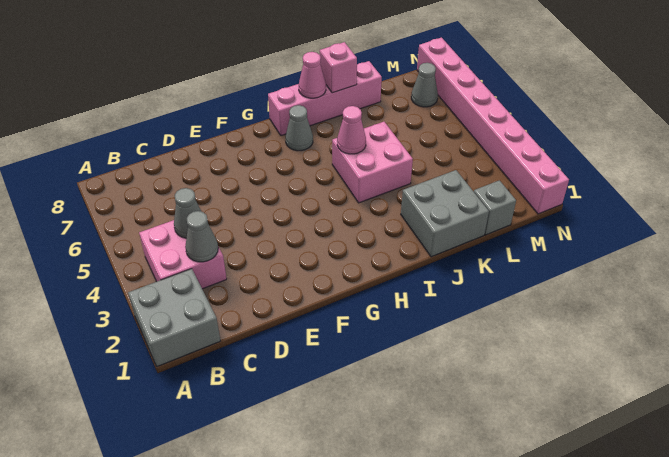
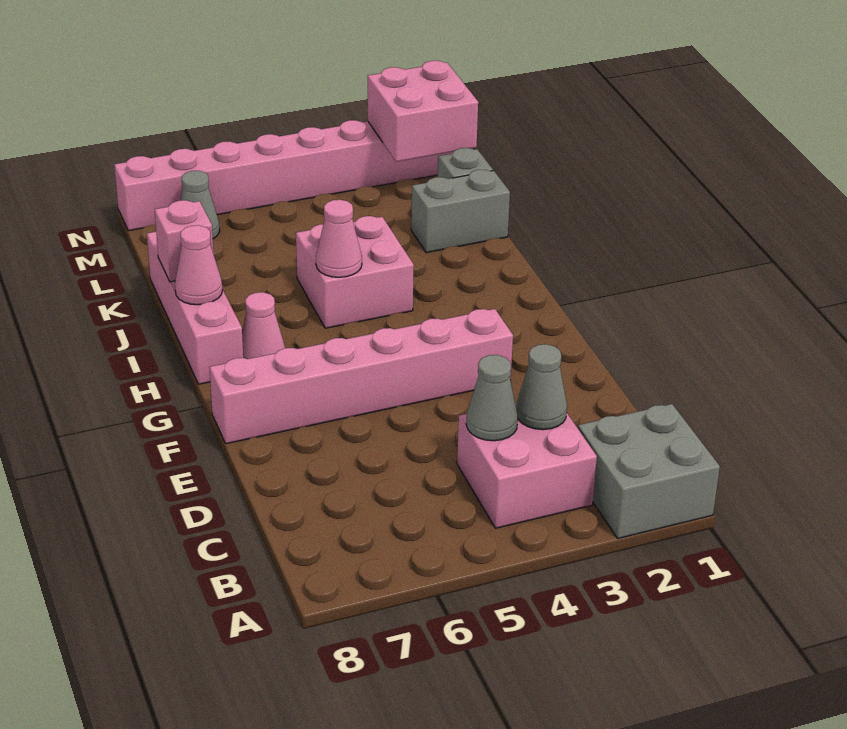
none -> pink 1x6 brick [209,309,513,444]
grey 1x1 cone [286,105,313,151] -> pink 1x1 cone [242,292,285,359]
grey 2x2 brick [401,170,489,257] -> grey 1x2 brick [411,170,510,253]
none -> pink 2x2 brick [368,61,478,162]

